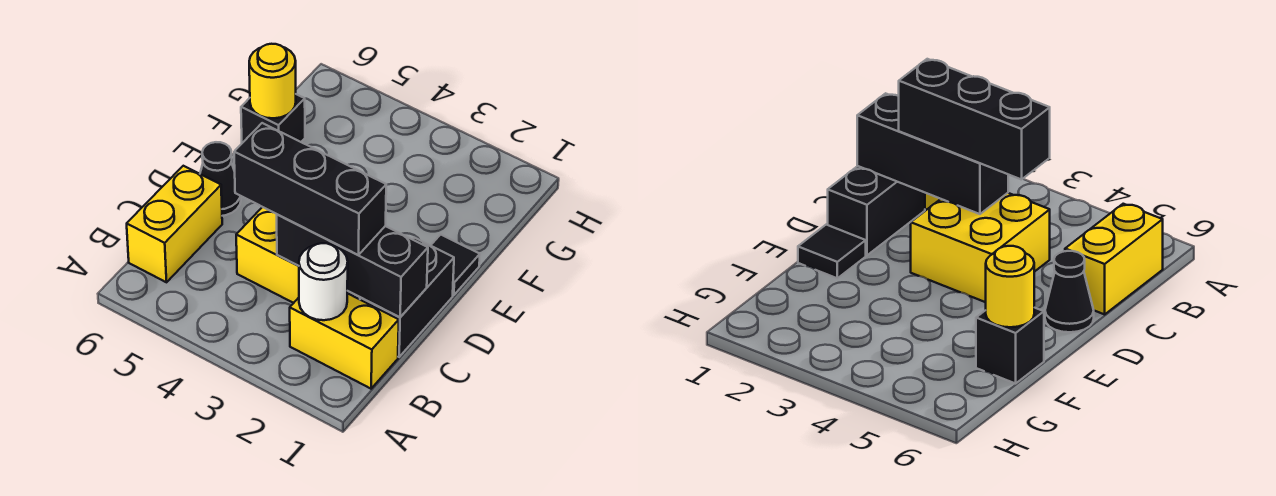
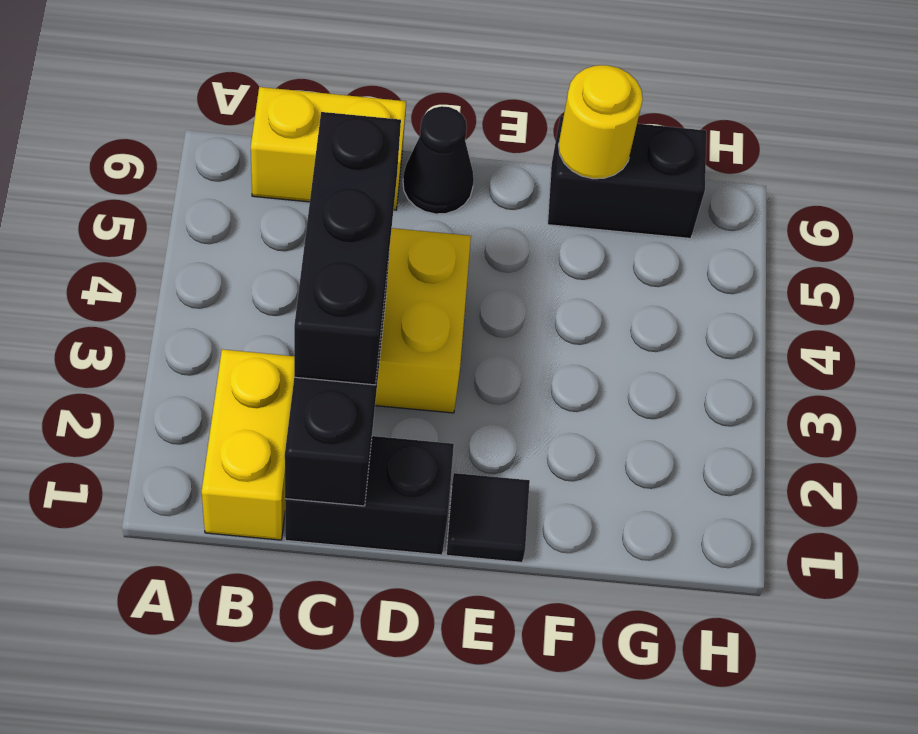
white 1x1 round brick [299,243,348,320] -> none
black 1x1 brick [241,94,305,143] -> black 1x2 brick [548,116,706,238]

